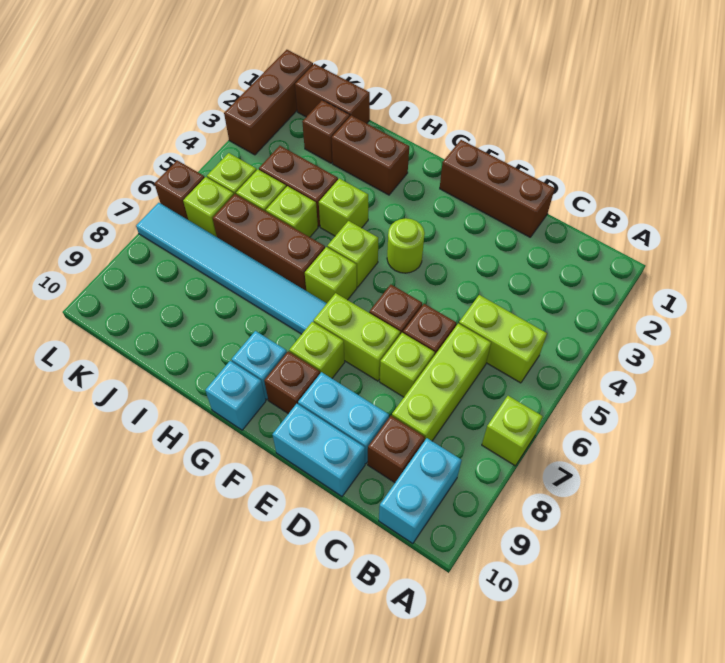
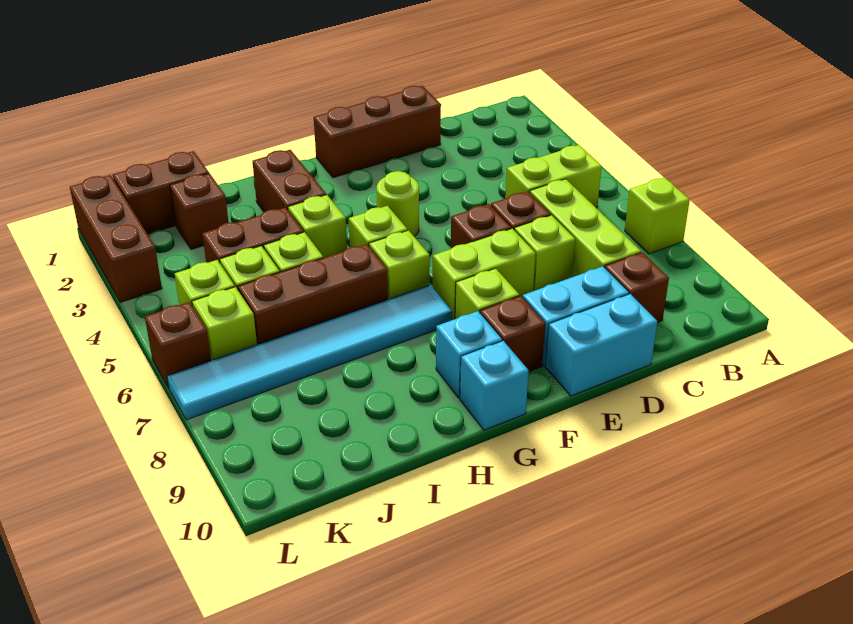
cyan 1x2 brick [379,438,462,544] -> none
brown 1x2 brick [332,115,409,195] -> brown 1x2 brick turned to [252,150,326,212]

